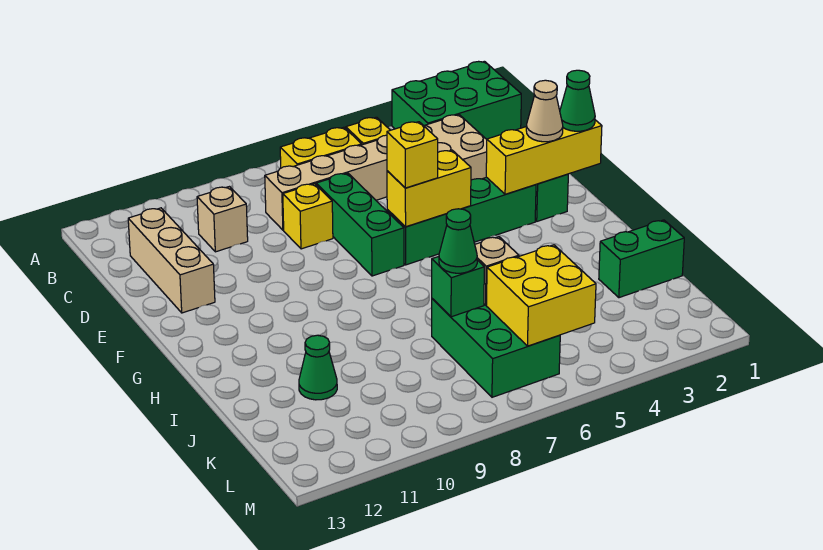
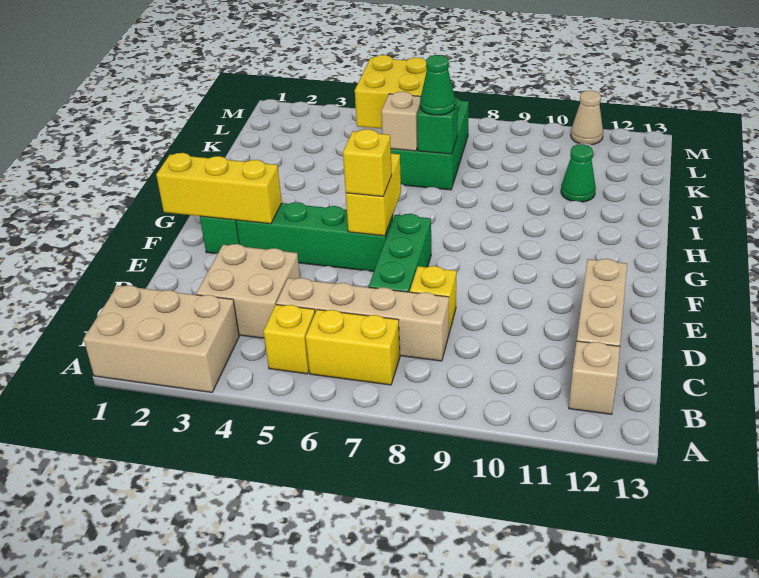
green 2x3 brick [392,61,521,139] -> tan 2x3 brick [84,285,239,392]
tan 1x1 brick [197,187,248,252] -> tan 1x1 brick moved to [569,341,620,414]
green 1x1 cone [560,70,595,131] -> none
tan 1x1 cone [526,80,563,142] -> tan 1x1 cone moved to [571,91,603,145]
yellow 1x2 brick [387,150,471,227] -> yellow 1x2 brick turned to [346,154,401,236]
green 1x2 brick [599,220,684,298] -> none

